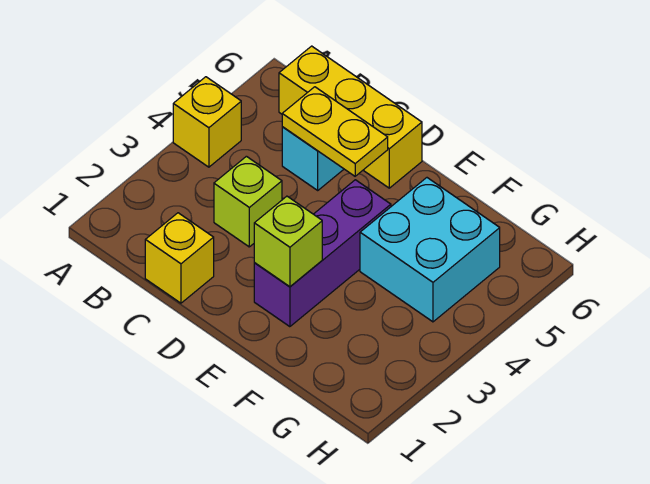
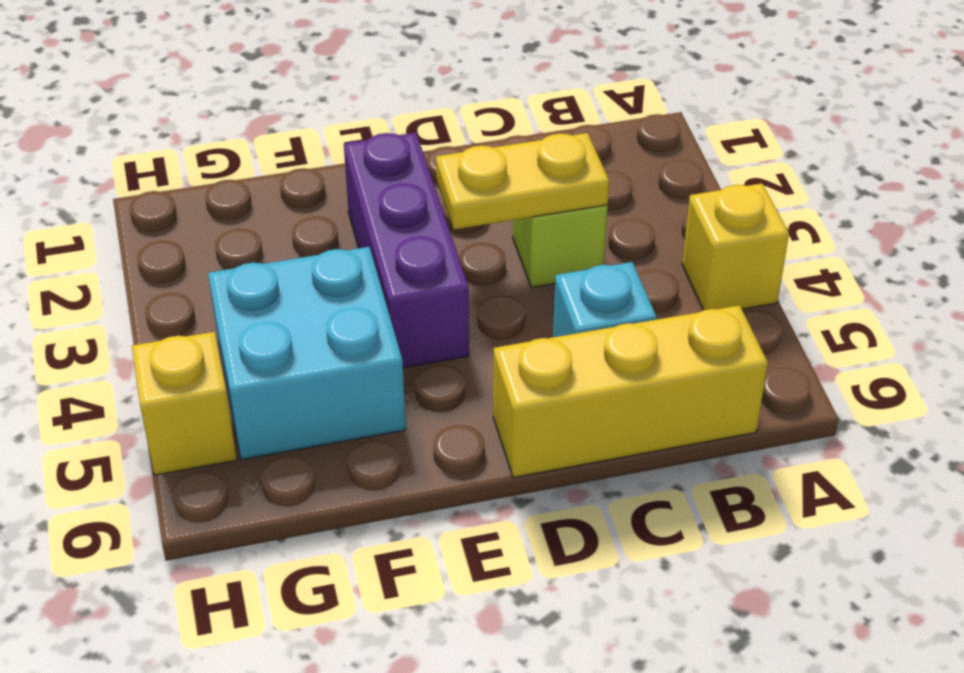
yellow 1x1 brick [145,213,214,303] -> yellow 1x1 brick moved to [132,332,237,475]
yellow 1x2 plate [282,87,388,176] -> yellow 1x2 plate moved to [436,133,609,229]
lime 1x1 brick [254,196,322,287] -> none

